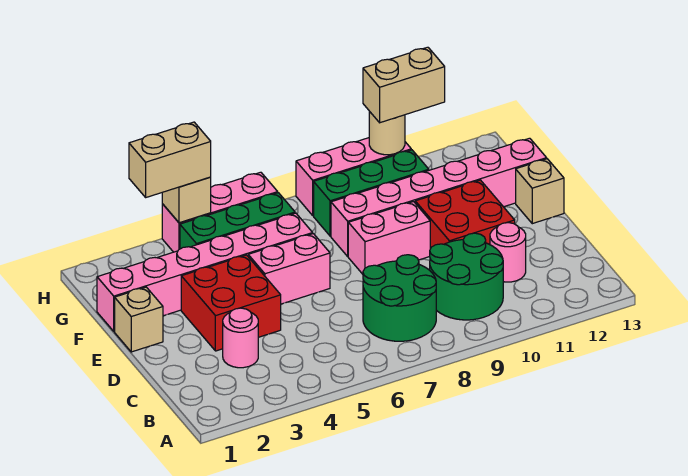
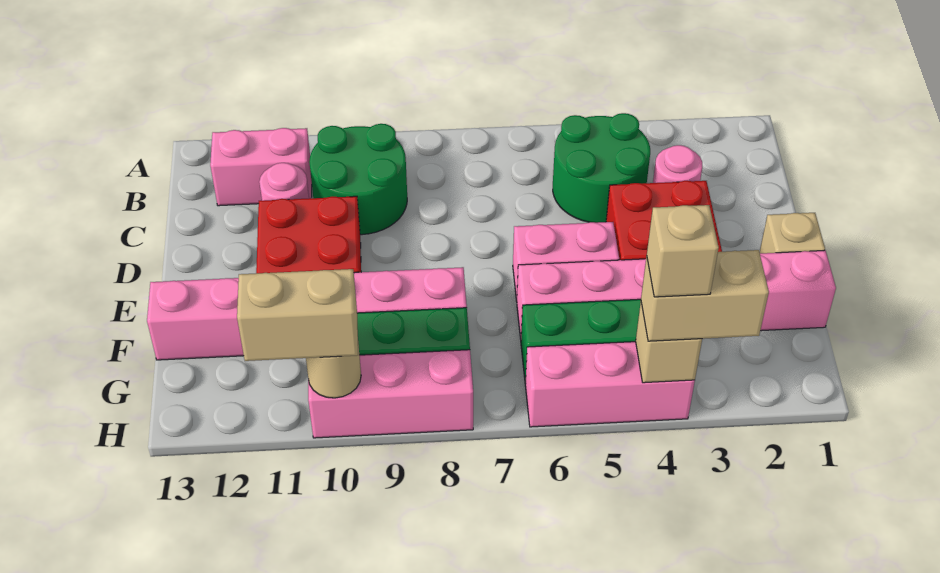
green 2x2 round brick [363,255,436,341] -> green 2x2 round brick moved to [553,113,650,223]
pink 1x2 brick [348,202,430,274] -> pink 1x2 brick moved to [210,128,312,206]
tan 1x1 brick [516,159,564,224] -> tan 1x1 brick moved to [647,205,719,297]

